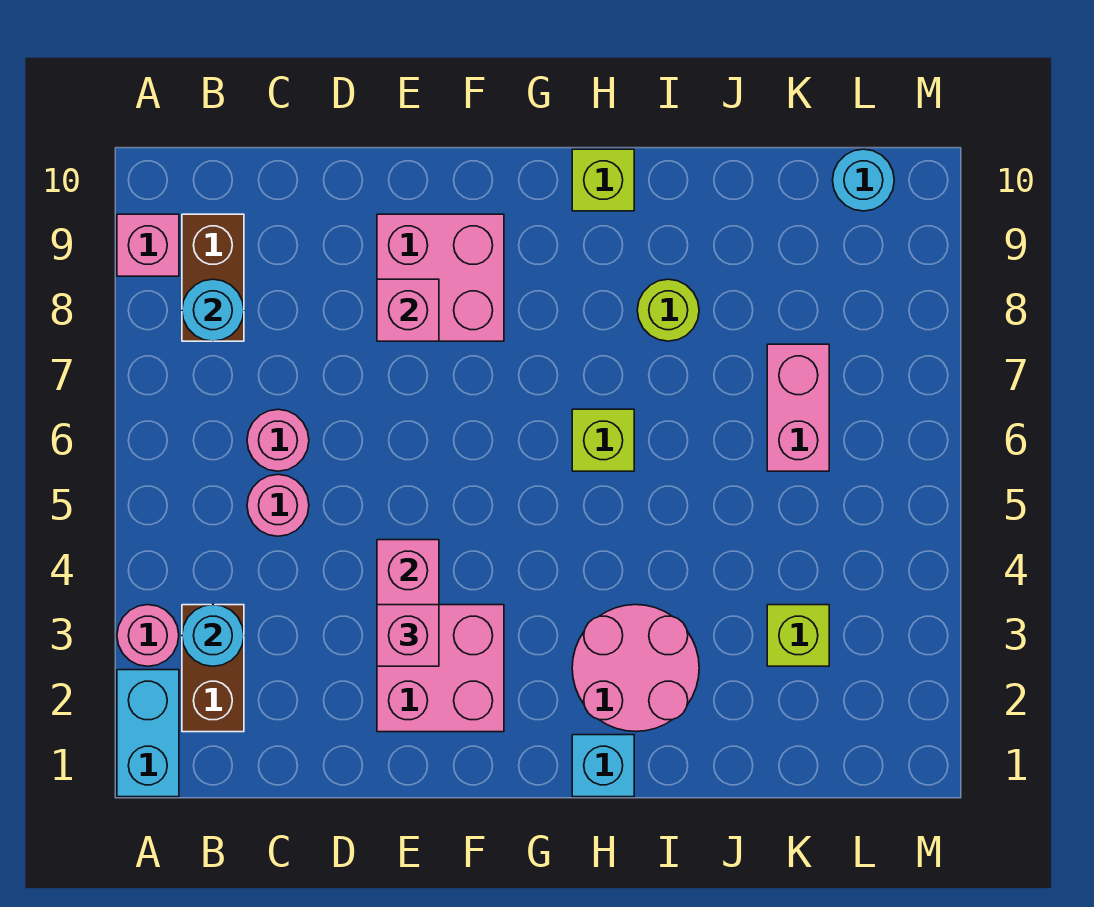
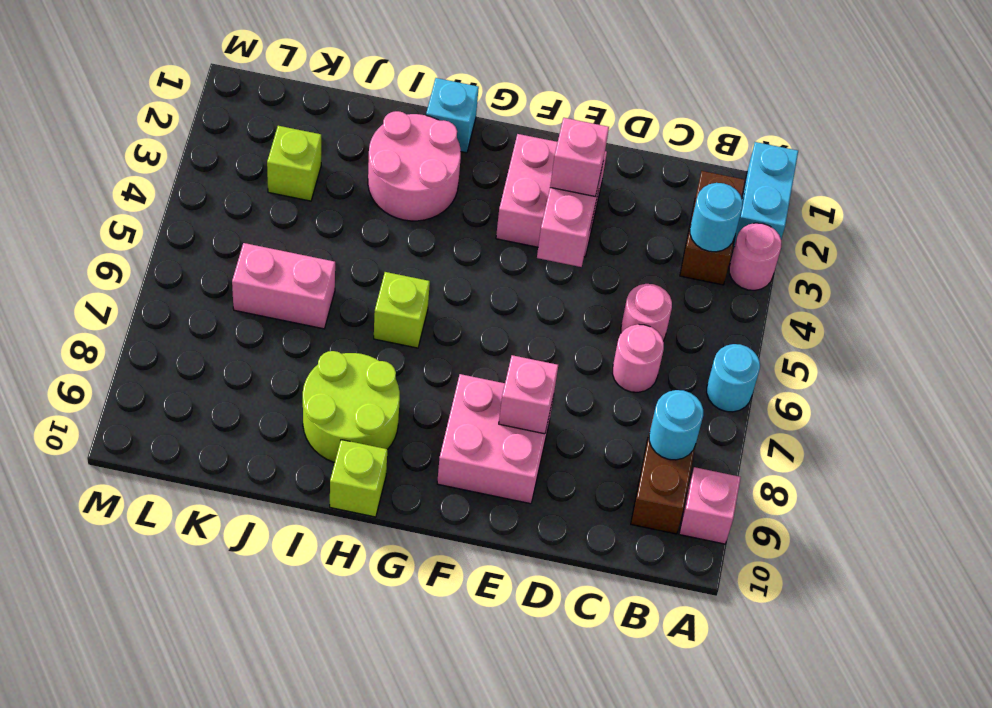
lime 1x1 round brick [637,279,699,341] -> lime 2x2 round brick [303,351,400,462]
pink 1x2 brick [767,344,829,471] -> pink 1x2 brick turned to [232,243,335,329]
cyan 1x1 round brick [833,149,894,211] -> cyan 1x1 round brick moved to [707,344,760,412]

